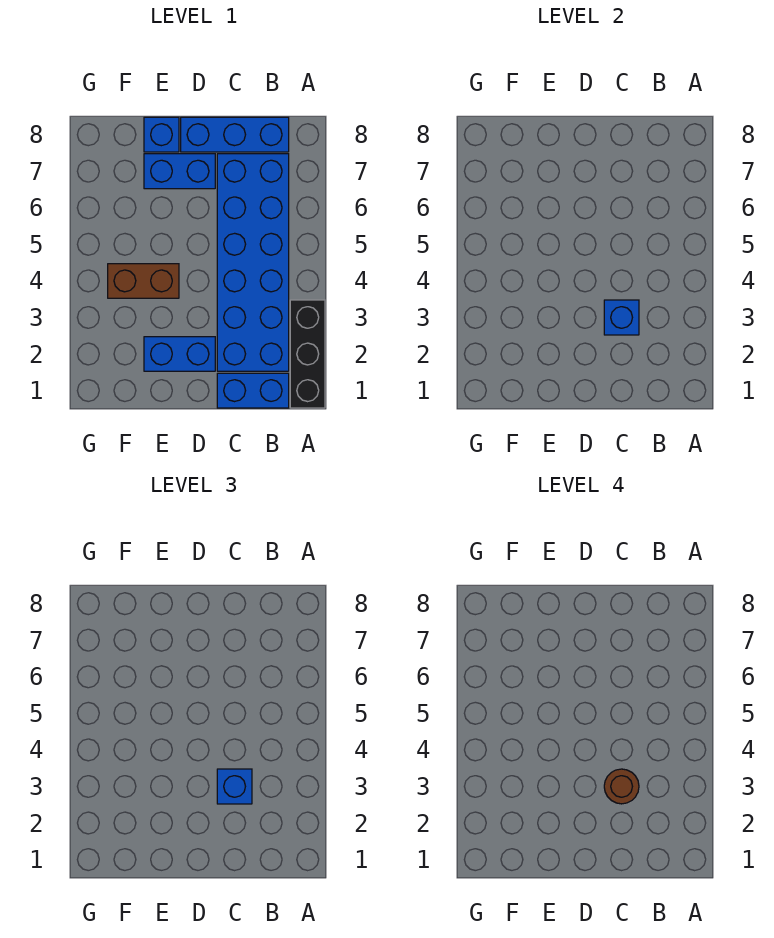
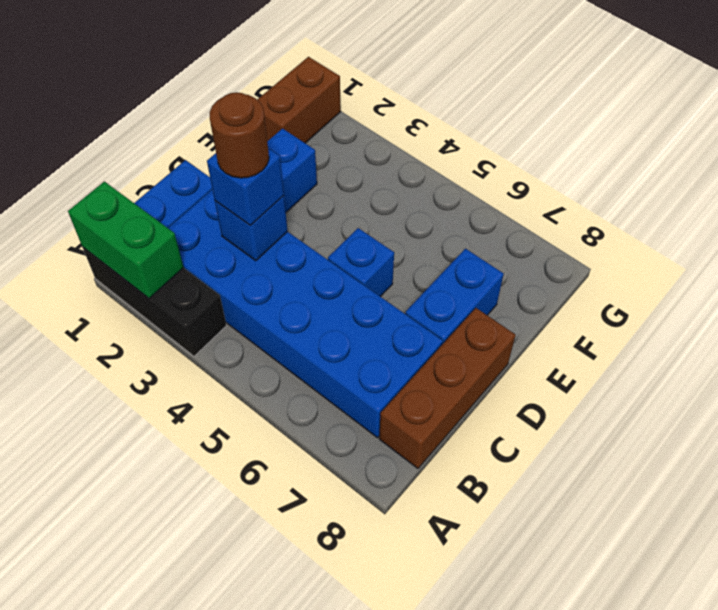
none -> green 1x2 brick [68,181,184,298]
blue 1x3 brick [181,117,289,152] -> brown 1x3 brick [379,308,516,468]
brown 1x2 brick [108,264,179,298] -> brown 1x2 brick moved to [257,57,341,143]
blue 1x1 brick [144,117,179,152] -> blue 1x1 brick moved to [328,228,394,297]

